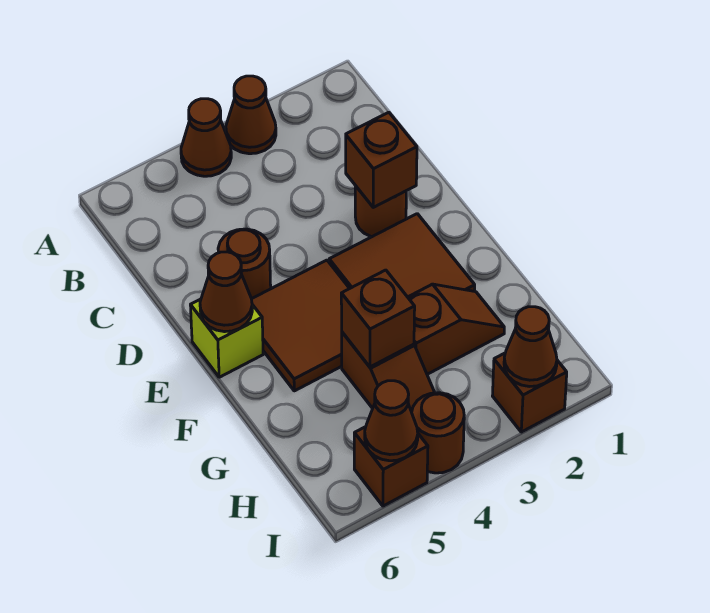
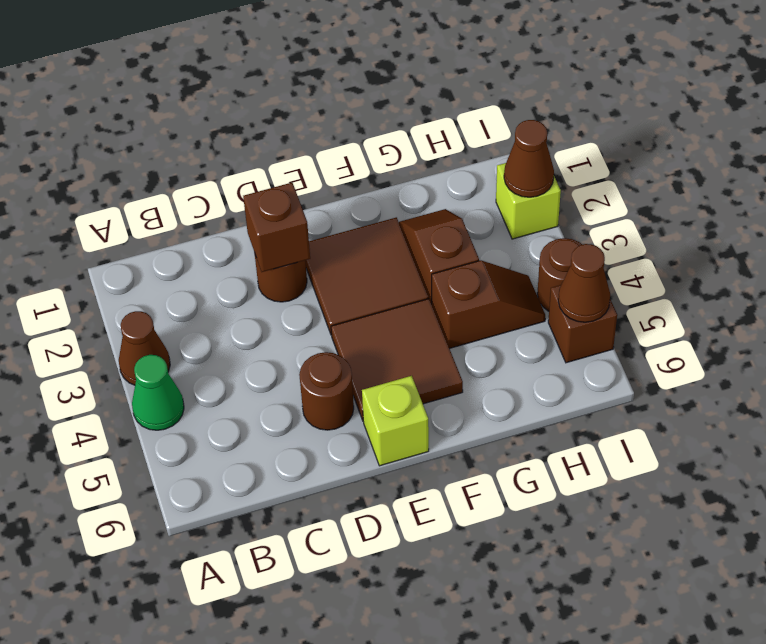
brown 1x1 cone [181,99,231,176] -> green 1x1 cone [132,355,184,430]
brown 1x1 cone [200,252,252,332] -> none
brown 1x1 brick [341,270,415,367] -> none
brown 1x1 brick [493,353,567,432] -> lime 1x1 brick [496,163,561,239]

